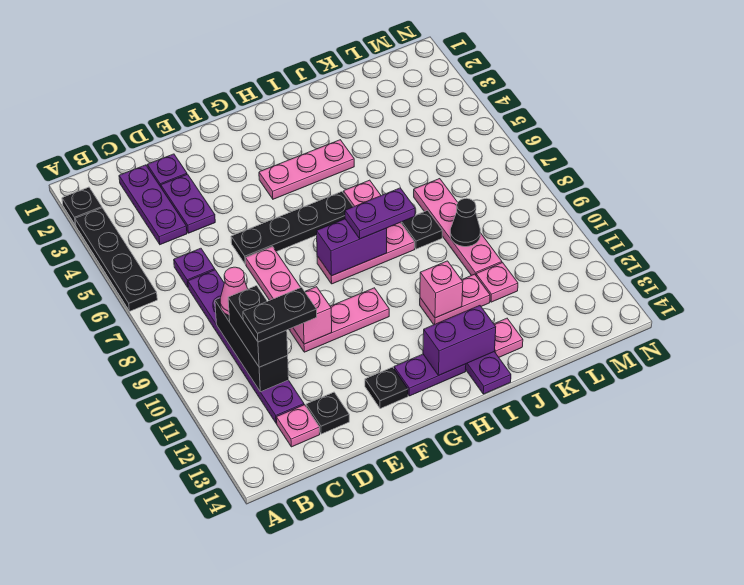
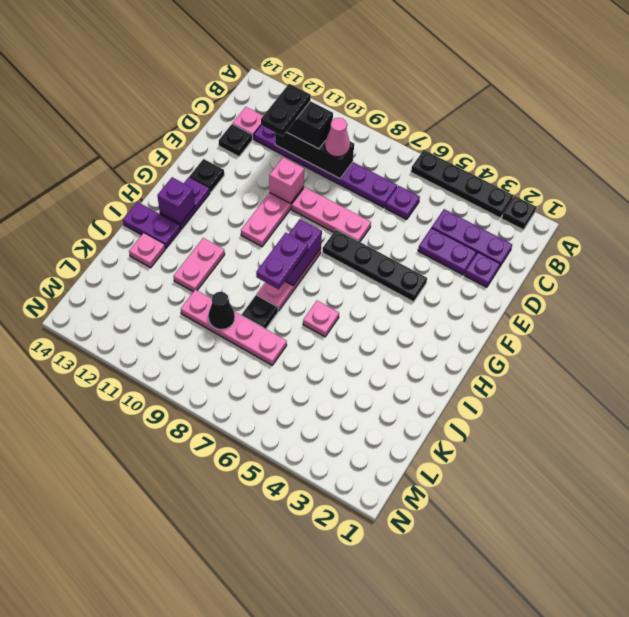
black 1x4 plate [231,192,353,264] -> black 1x4 plate turned to [322,230,427,302]
pink 1x3 plate [259,140,354,199] -> none
purple 1x2 brick [423,306,496,376] -> purple 1x1 brick [157,177,195,224]
pink 1x1 brick [420,261,463,318] -> none
pink 1x1 plate [476,263,518,302] -> none

